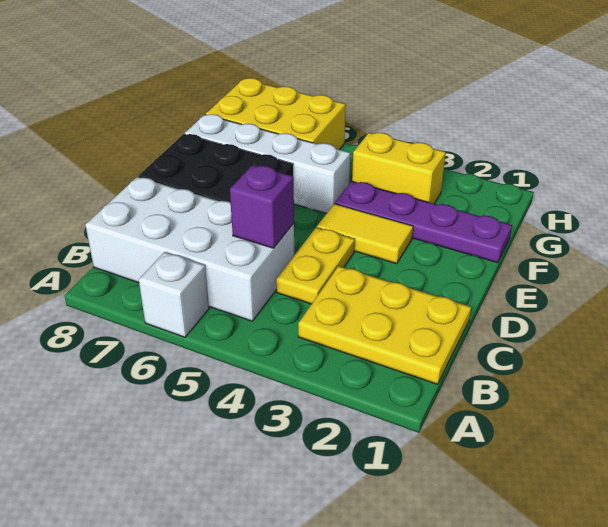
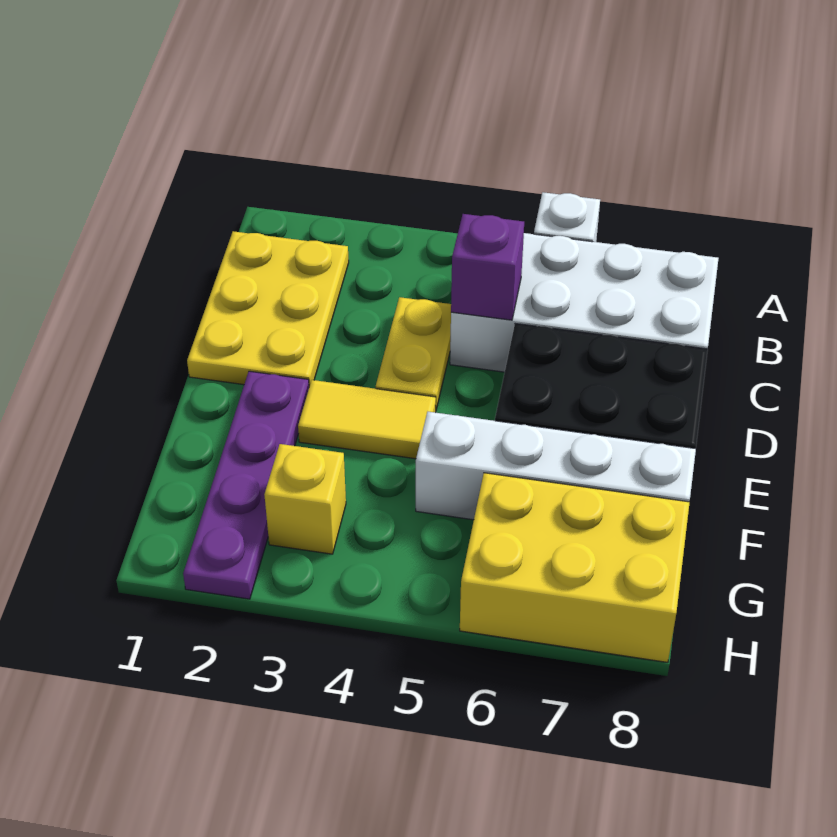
yellow 2x3 plate [298,266,471,384] -> yellow 2x3 plate turned to [187,231,349,387]
purple 1x4 plate [335,181,512,263] -> purple 1x4 plate turned to [183,371,309,599]
yellow 1x2 brick [352,132,446,204] -> yellow 1x1 brick [264,444,346,554]

